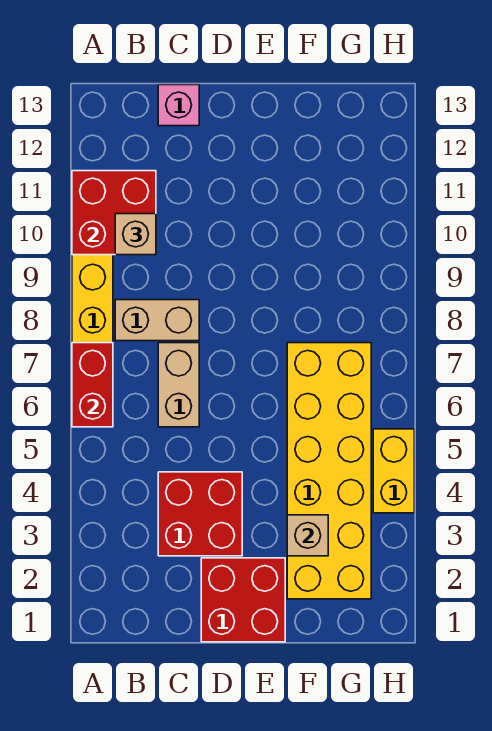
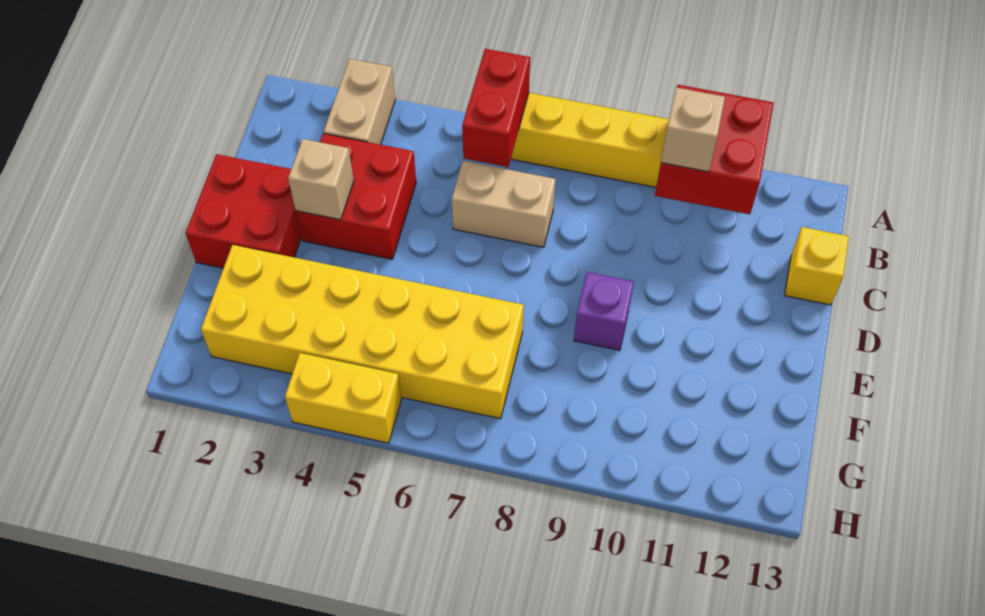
red 1x2 brick [72,343,113,427] -> red 1x2 brick turned to [462,49,530,167]
tan 1x2 brick [115,300,199,341] -> tan 1x2 brick moved to [324,59,395,145]
pink 1x1 brick [158,85,199,126] -> yellow 1x1 brick [785,227,849,305]
none -> purple 1x1 brick [574,272,634,350]
tan 1x1 brick [287,515,328,556] -> tan 1x1 brick moved to [288,139,354,220]

